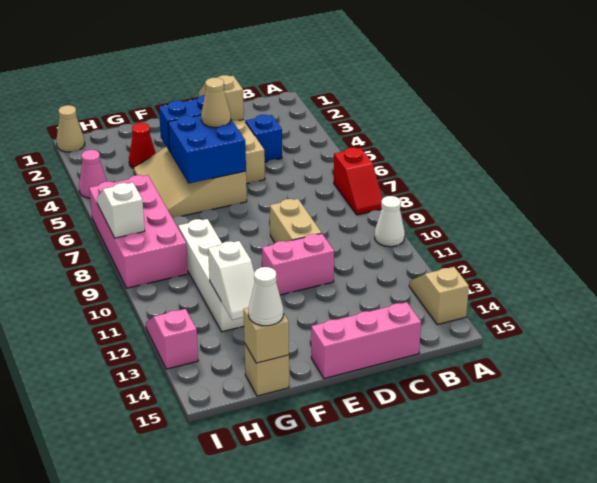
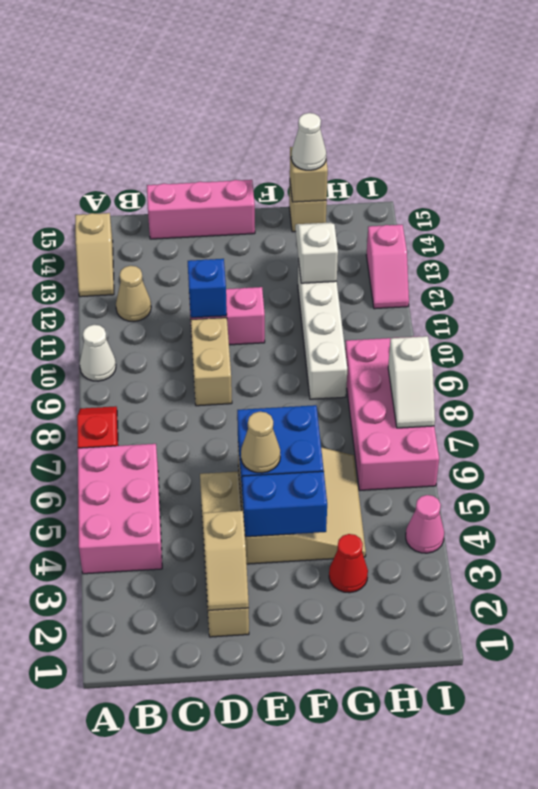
none -> pink 2x3 brick [78,444,162,574]
blue 1x1 brick [246,115,282,162] -> blue 1x1 brick moved to [188,259,227,318]
tan 1x1 cone [56,105,85,152] -> tan 1x1 cone moved to [116,266,151,321]

